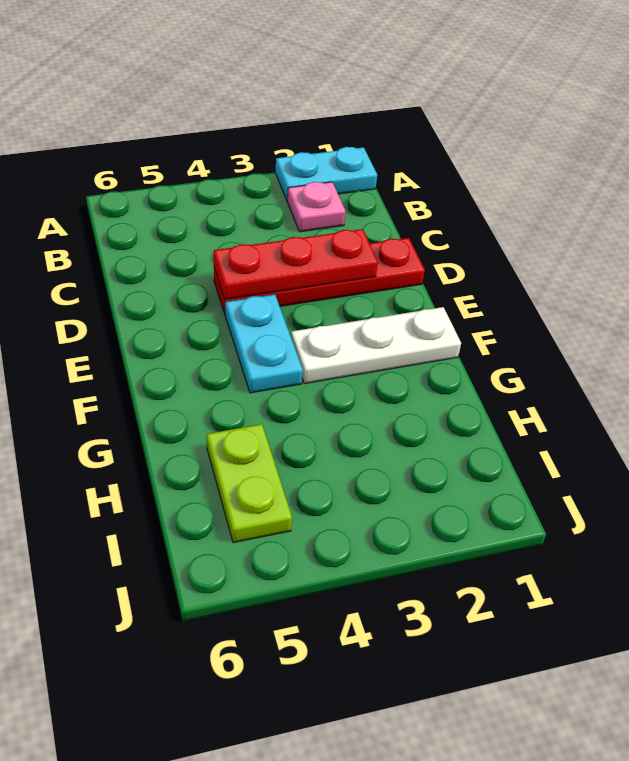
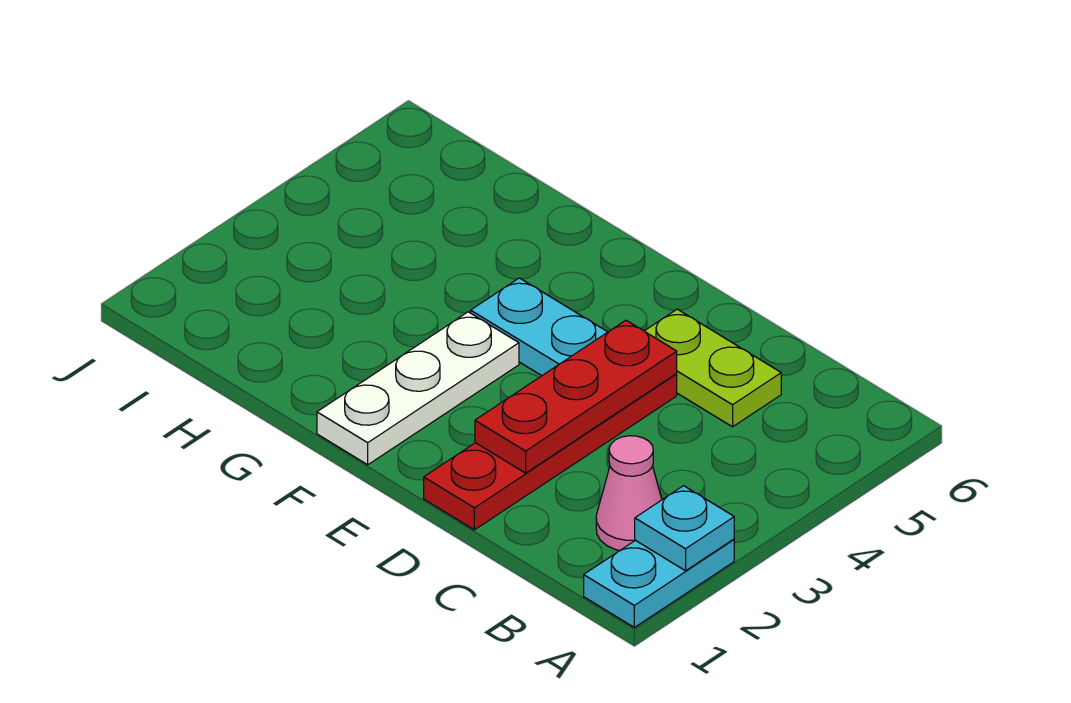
none -> cyan 1x1 plate [635,486,734,571]
pink 1x1 plate [287,182,346,232] -> pink 1x1 cone [596,436,662,551]
lime 1x2 plate [207,424,292,543] -> lime 1x2 plate moved to [645,309,781,427]

